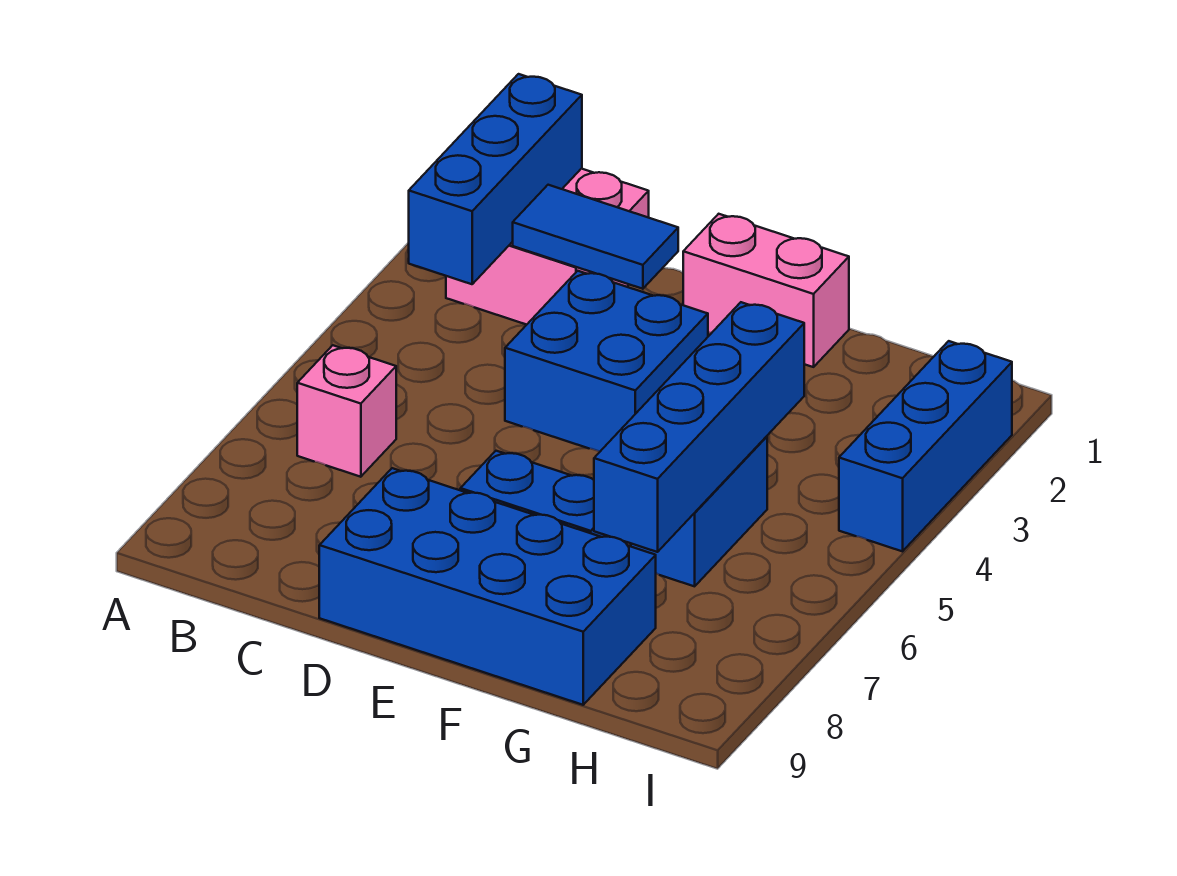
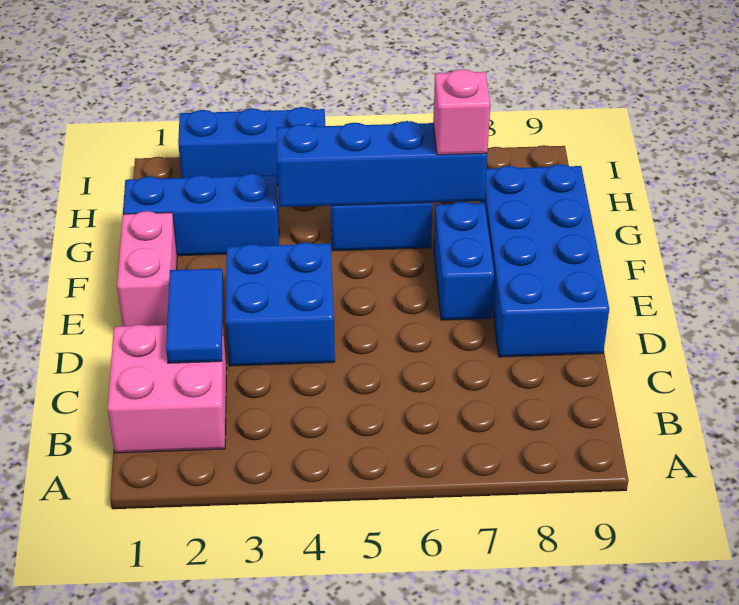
blue 1x3 brick [409,74,582,284] -> blue 1x3 brick moved to [123,174,279,256]
pink 1x1 brick [297,345,396,477] -> pink 1x1 brick moved to [433,69,490,155]

